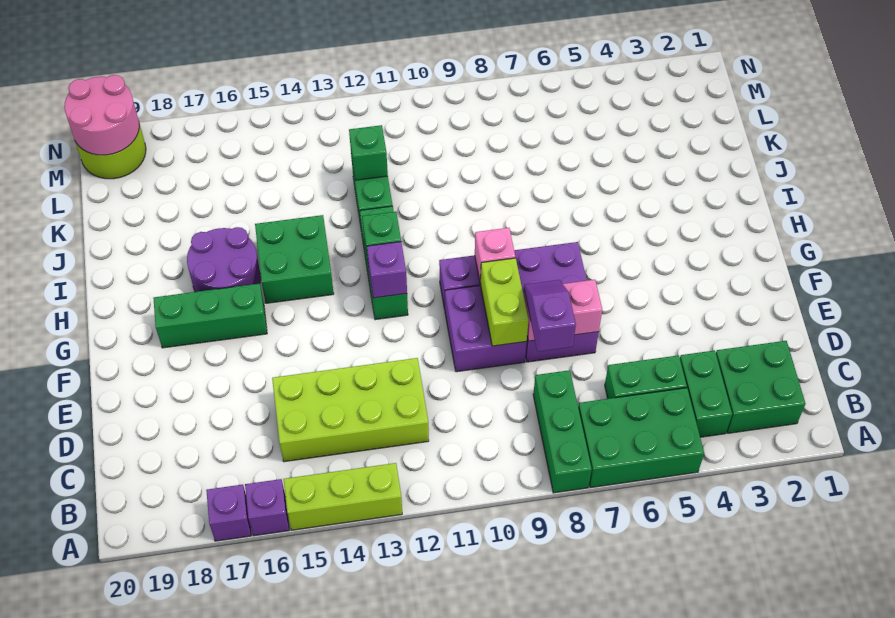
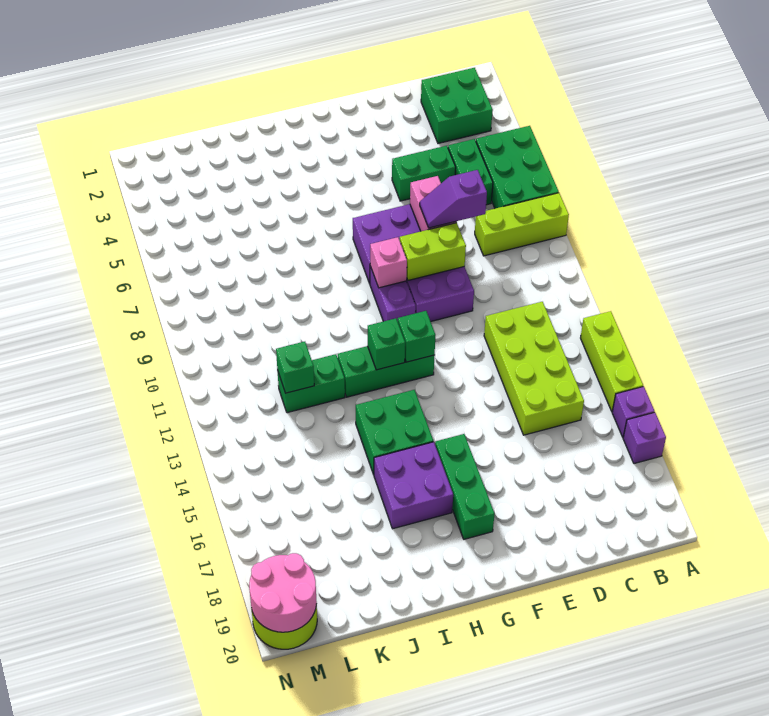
green 1x3 brick [533,370,592,493] -> lime 1x3 brick [475,193,569,256]
green 1x2 brick [680,350,732,437] -> green 1x2 brick moved to [392,146,456,201]
purple 1x1 brick [367,242,407,298] -> green 1x1 brick [398,311,435,362]
purple 2x2 round brick [187,227,261,292] -> purple 2x2 brick [374,442,453,529]

